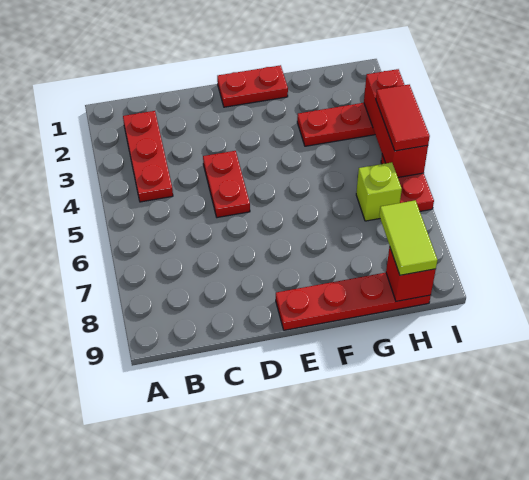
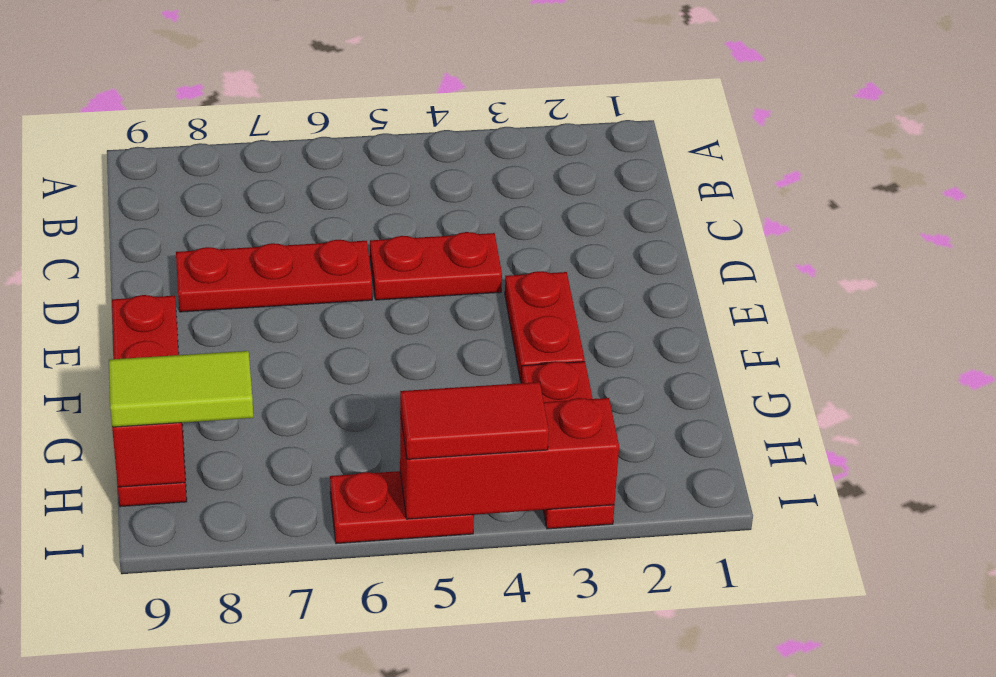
red 1x3 plate [123,111,173,202] -> red 1x3 plate moved to [176,240,372,312]
red 1x2 plate [217,65,288,107] -> red 1x2 plate moved to [505,271,585,382]
lime 1x1 brick [356,162,402,221] -> none

